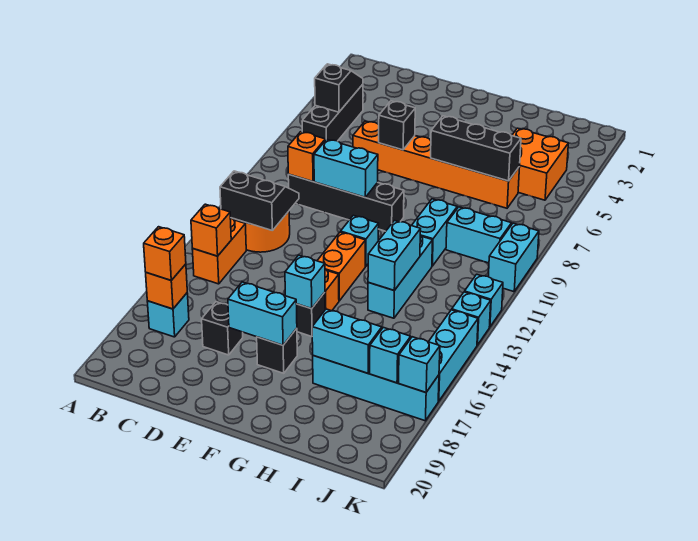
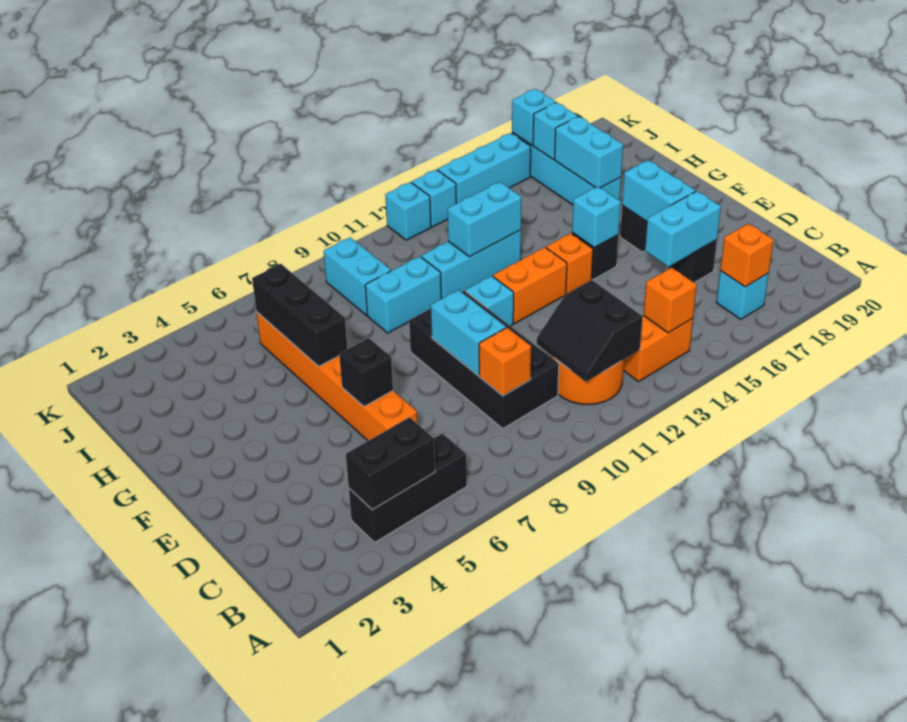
black 1x2 slope [315,64,363,112] -> black 1x2 brick [346,417,435,510]
orange 1x1 brick [144,227,186,280] -> none
black 1x4 brick [288,175,404,231] -> black 2x4 brick [409,291,559,428]
orange 2x2 brick [512,128,568,200] -> none
cyan 1x2 brick [488,223,539,292] -> cyan 1x2 brick moved to [645,191,721,267]

